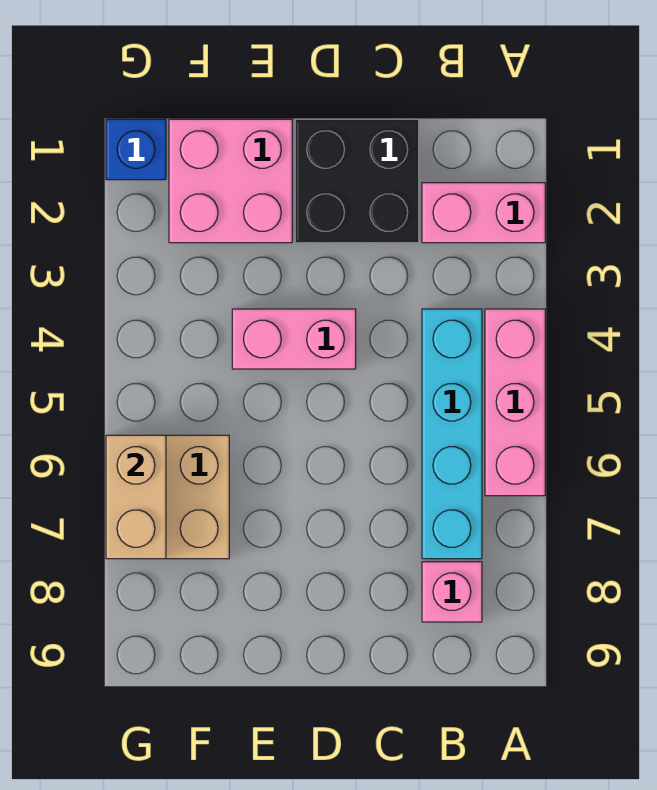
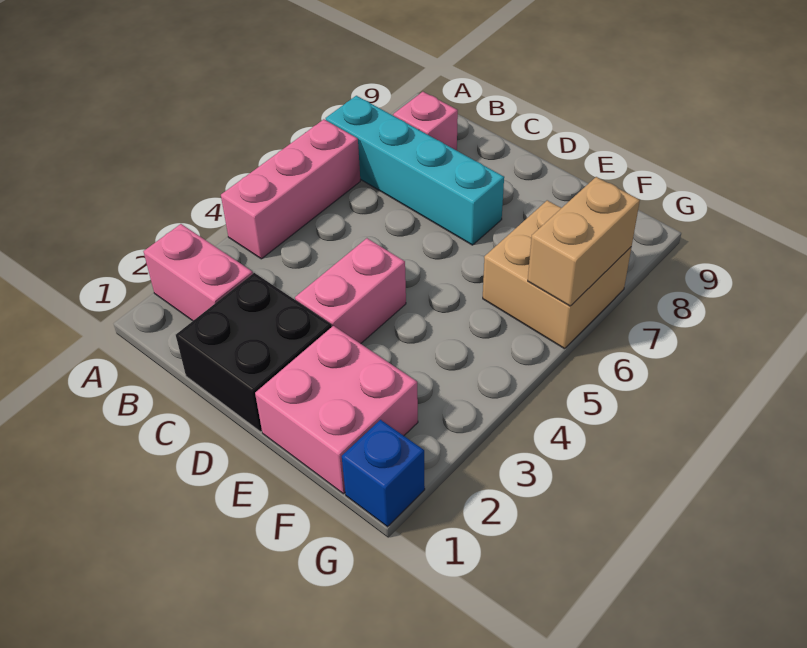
cyan 1x4 brick [422,309,482,559] -> cyan 1x4 brick turned to [326,96,504,245]
pink 1x2 brick [232,309,356,369] -> pink 1x2 brick turned to [295,238,406,344]

